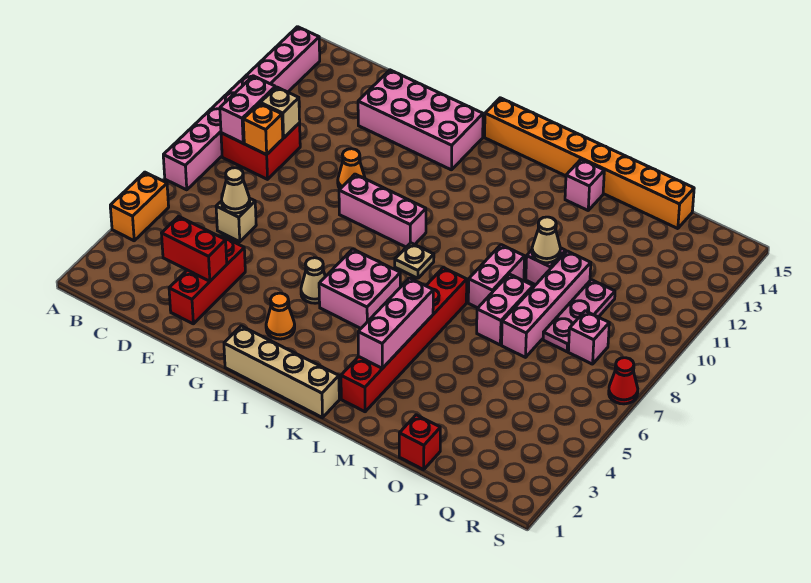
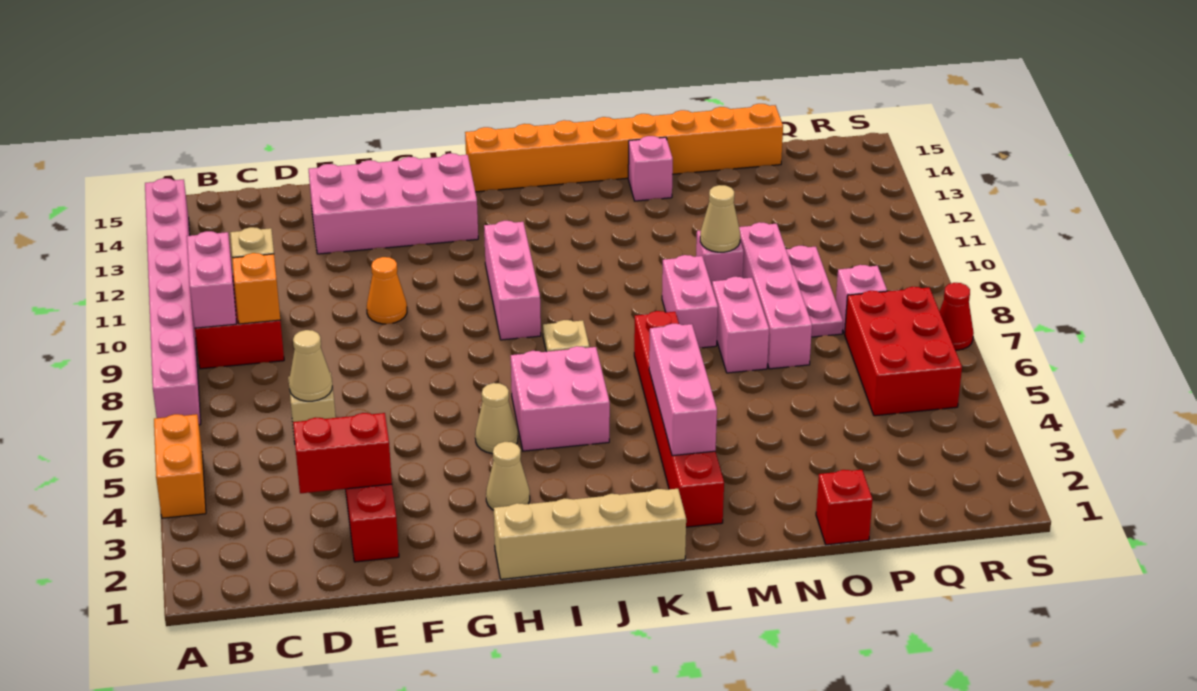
pink 1x3 brick [339,174,426,247] -> pink 1x3 brick turned to [484,221,541,340]
orange 1x1 cone [266,293,295,339] -> tan 1x1 cone [486,442,530,510]
none -> red 2x3 brick [845,287,962,416]

